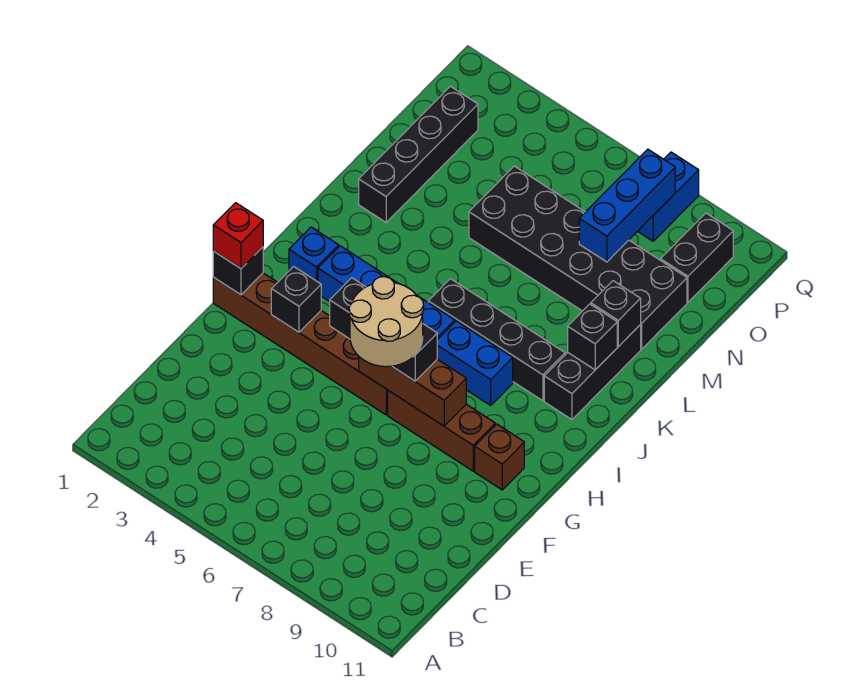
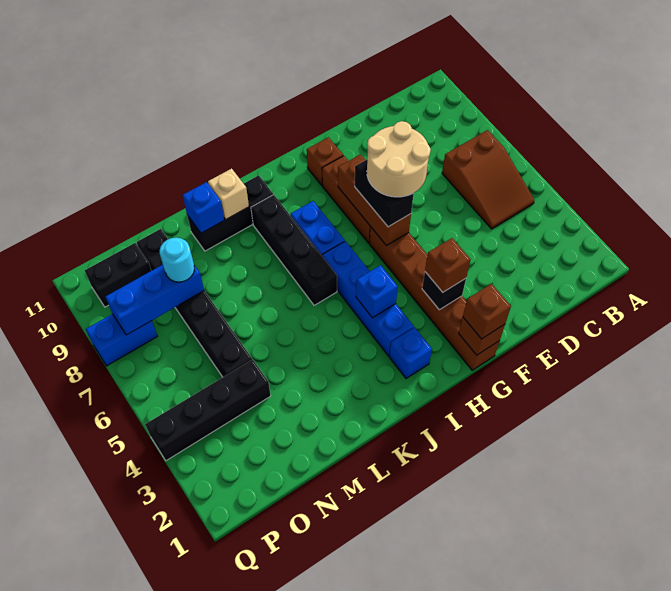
none -> brown 2x3 slope [442,130,534,229]
black 1x1 brick [213,247,263,295] -> brown 1x1 brick [459,318,505,355]
red 1x1 brick [213,203,263,268] -> brown 1x1 brick [463,284,511,339]
none -> brown 1x1 brick [425,238,471,292]
black 1x3 brick [330,278,437,381] -> black 1x2 brick [355,160,414,227]
none -> blue 1x1 brick [356,265,398,318]
black 1x1 brick [568,304,617,370] -> tan 1x1 brick [208,168,249,219]
black 1x4 brick [359,86,478,222] -> black 1x4 brick moved to [145,360,271,461]
black 1x1 brick [591,281,641,346] -> blue 1x1 brick [183,182,224,233]
black 2x6 brick [469,166,687,349] -> black 1x6 brick [137,229,252,377]
none -> cyan 1x1 round brick [160,238,194,282]

